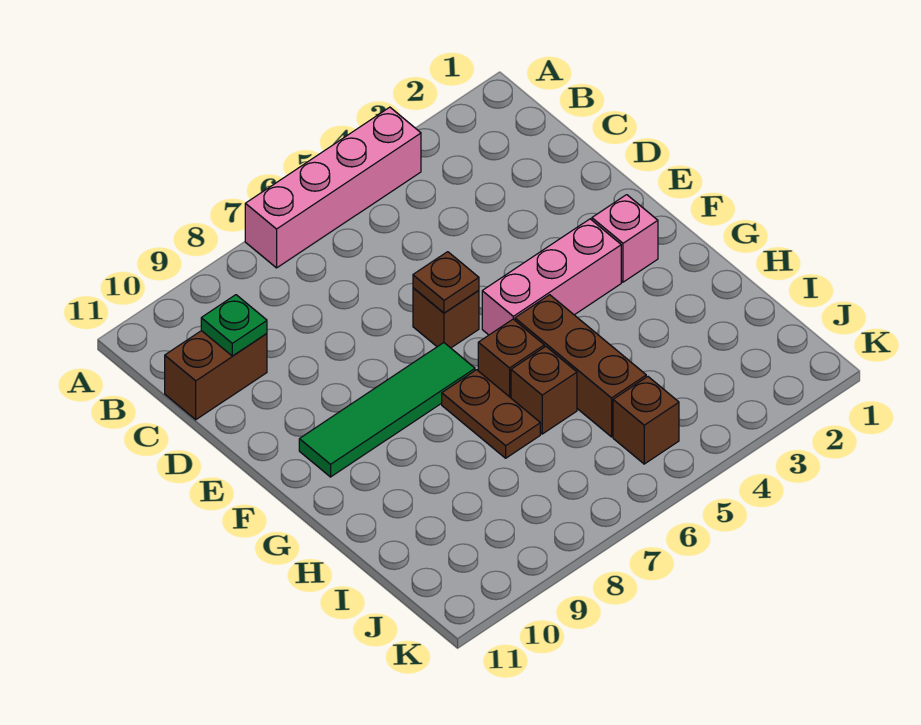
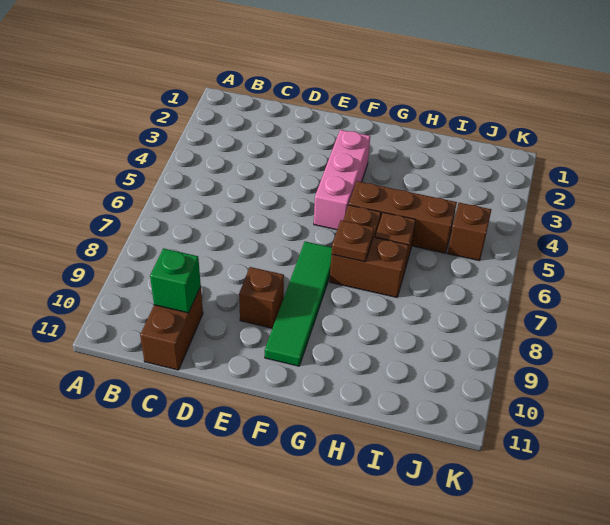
pink 1x4 brick [245,107,421,268] -> none
green 1x1 plate [201,295,267,356] -> green 1x1 brick [150,248,201,313]
brown 1x1 brick [413,288,479,348] -> brown 1x1 brick moved to [239,267,284,328]
brown 1x1 plate [413,252,479,313] -> brown 1x1 plate moved to [332,220,374,262]
pink 1x1 brick [592,195,658,282] -> none
brown 1x2 plate [442,370,540,458] -> brown 1x2 brick [330,237,409,297]

